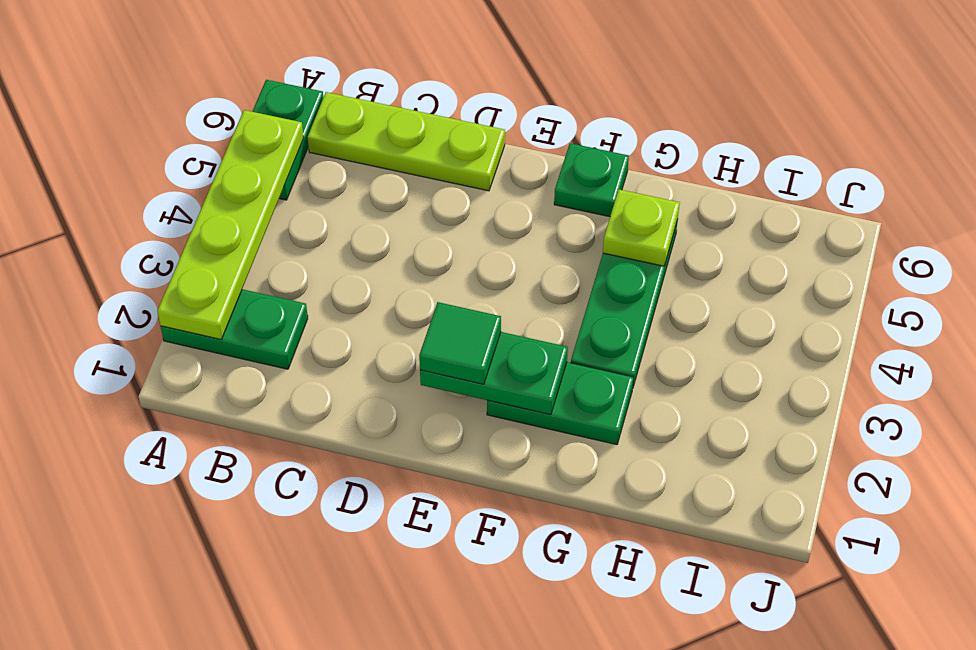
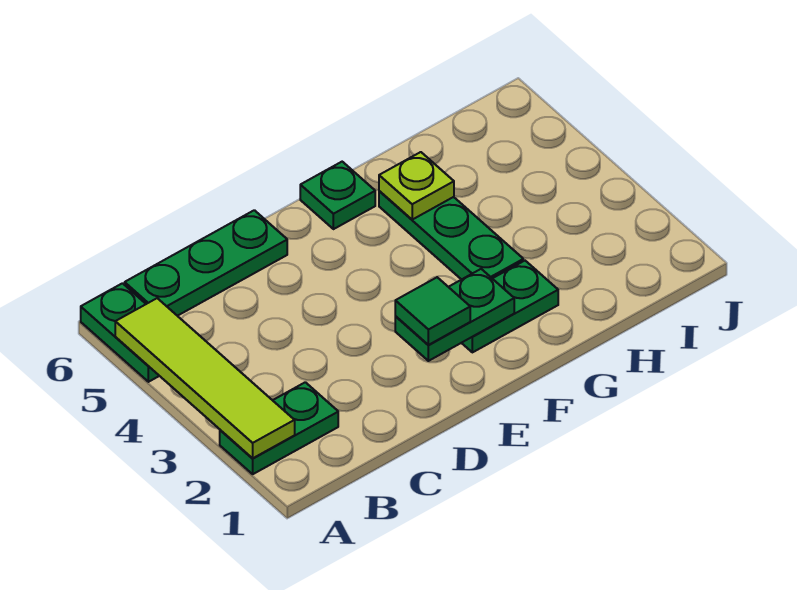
lime 1x4 plate [157,110,304,339] -> lime 1x4 tile [115,298,295,458]
lime 1x3 plate [308,92,505,191] -> green 1x3 plate [125,210,287,316]

